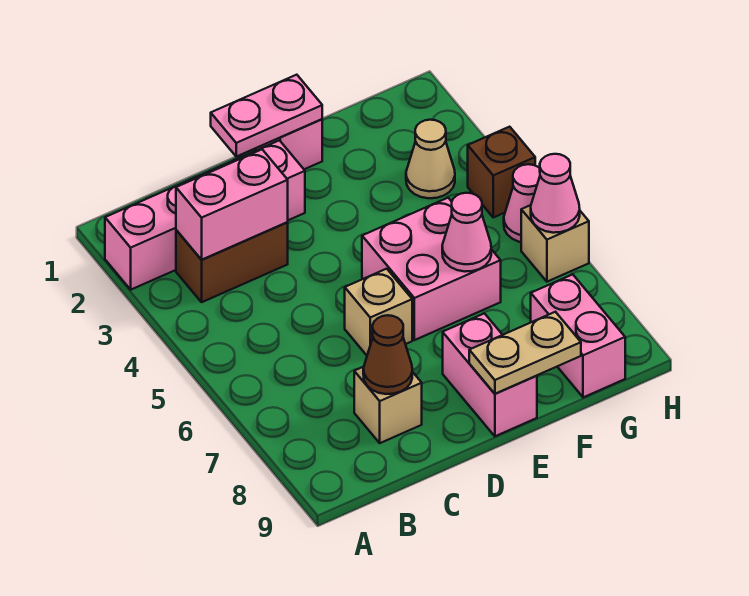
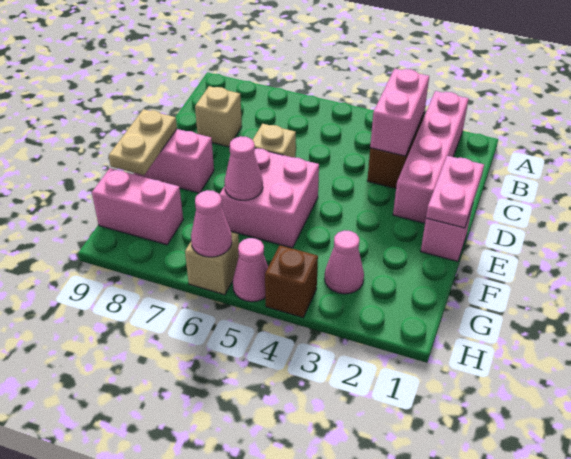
brown 1x1 cone [363,315,412,394] -> none
tan 1x1 cone [406,120,455,198] -> pink 1x1 cone [325,230,364,294]

